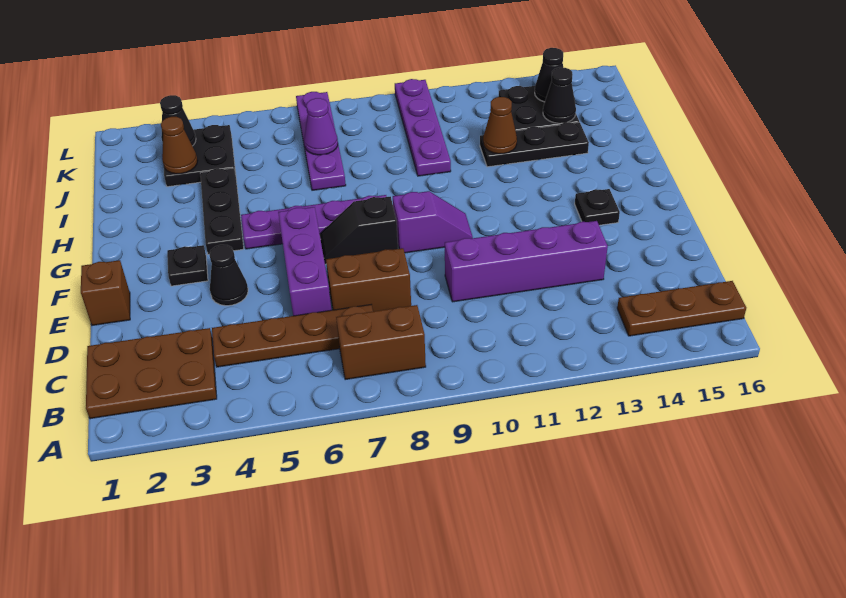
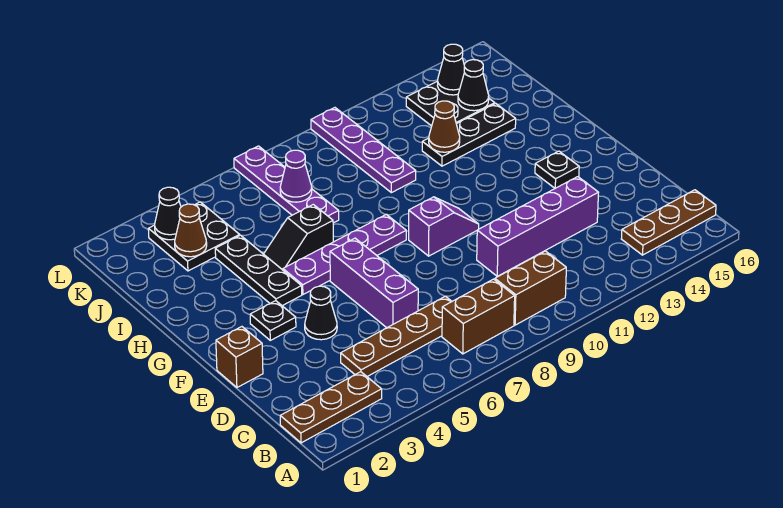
brown 2x3 plate [86,328,217,419] -> brown 1x3 plate [280,372,382,443]
brown 1x2 brick [326,248,411,311] -> brown 1x2 brick moved to [495,251,566,325]
black 1x2 slope [320,197,398,264] -> black 1x2 slope moved to [264,205,333,270]

